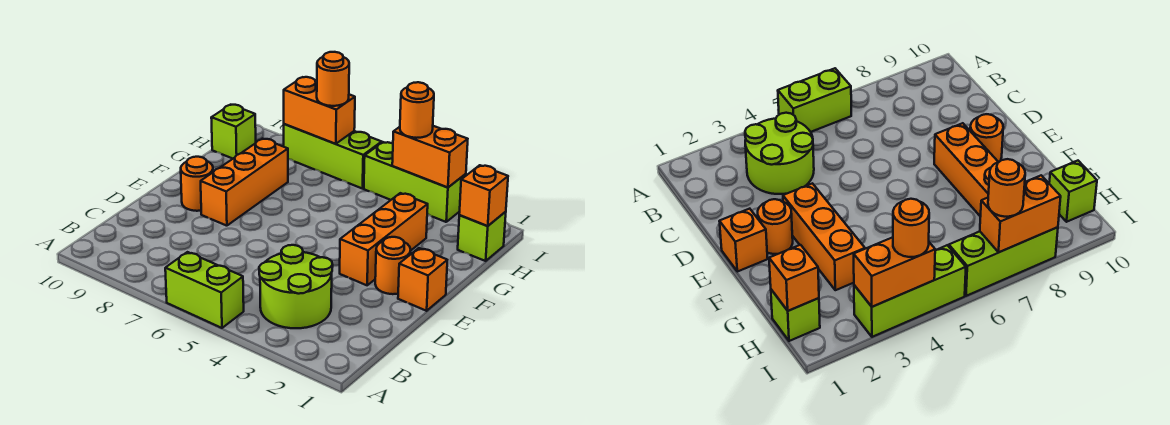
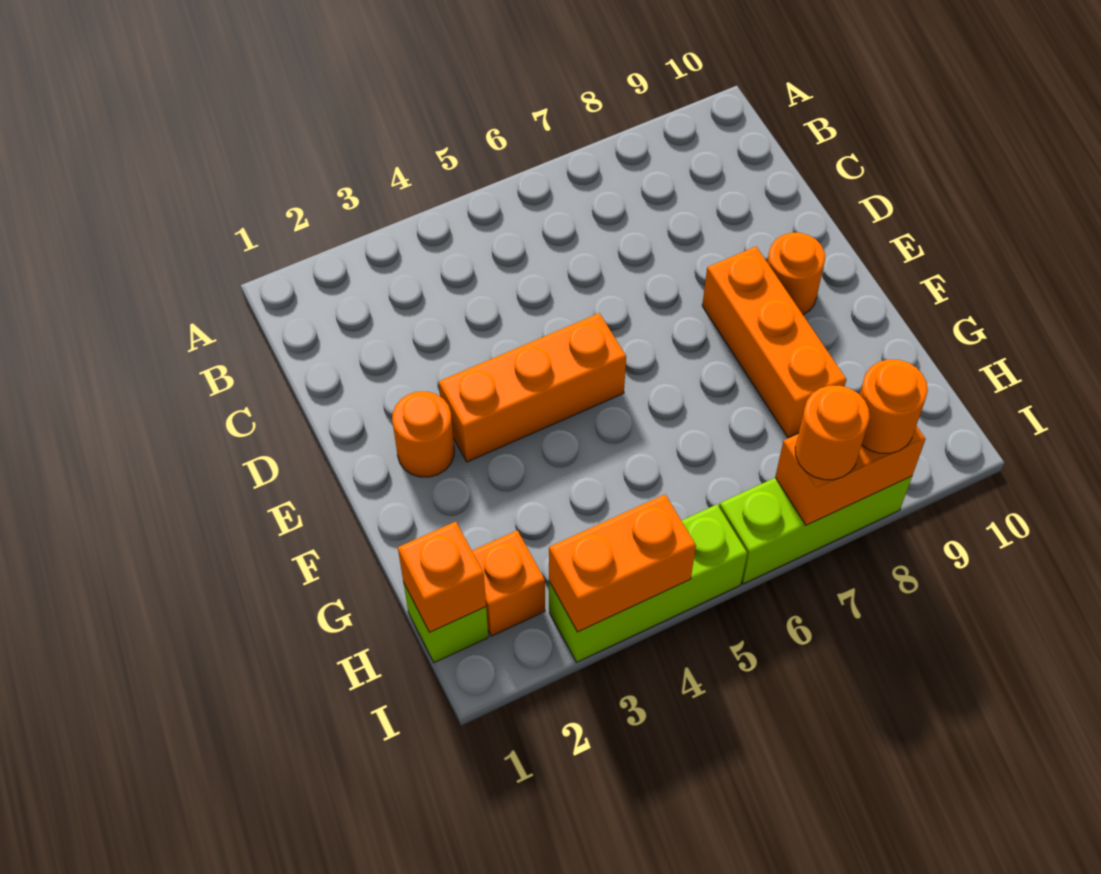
lime 1x2 brick [165,252,244,328] -> none
lime 2x2 round brick [259,245,333,328] -> none
orange 1x1 brick [398,248,447,311] -> orange 1x1 brick moved to [472,531,545,636]
orange 1x3 brick [340,193,428,285] -> orange 1x3 brick turned to [439,313,626,462]
lime 1x1 brick [211,105,256,159] -> none
orange 1x1 round brick [400,82,434,138] -> orange 1x1 round brick moved to [860,360,928,453]

